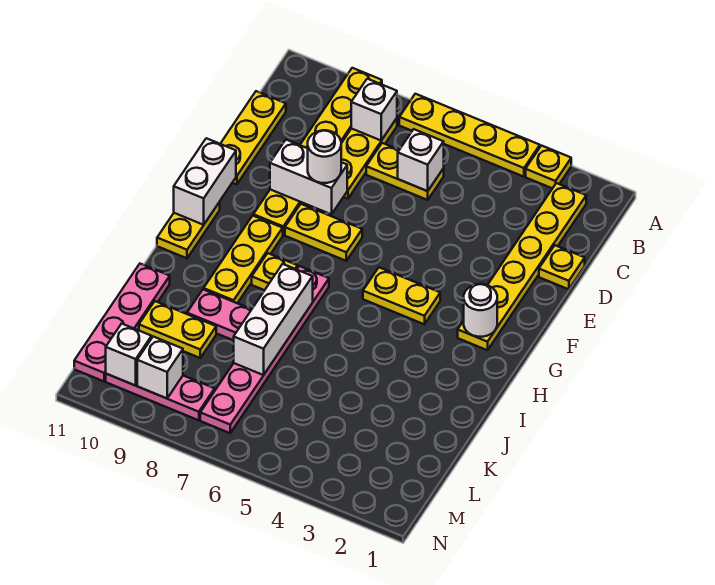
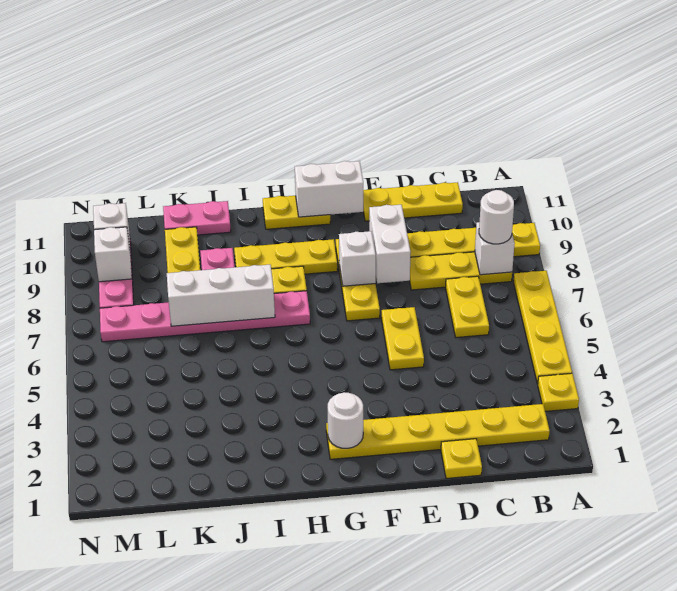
white 1x1 brick [398,129,444,191] -> white 1x1 brick moved to [339,231,376,286]
white 1x1 round brick [308,130,341,183] -> white 1x1 round brick moved to [479,190,514,244]
yellow 1x2 plate [363,267,440,324] -> yellow 1x2 plate moved to [381,307,424,370]
pink 1x4 plate [74,264,170,381] -> pink 1x2 plate [163,201,231,235]

